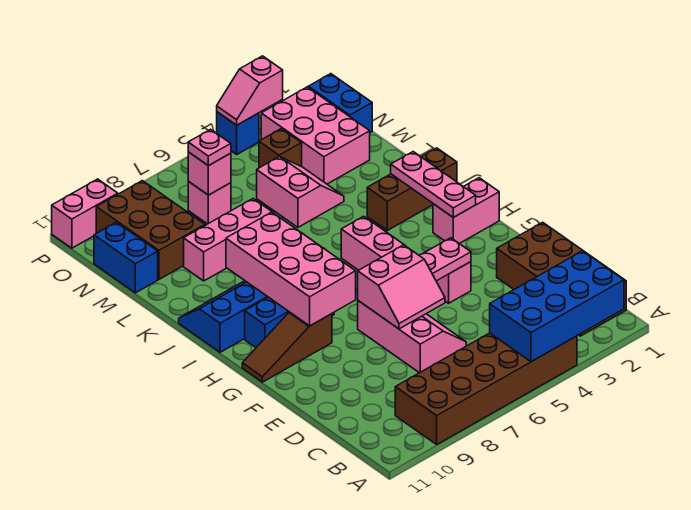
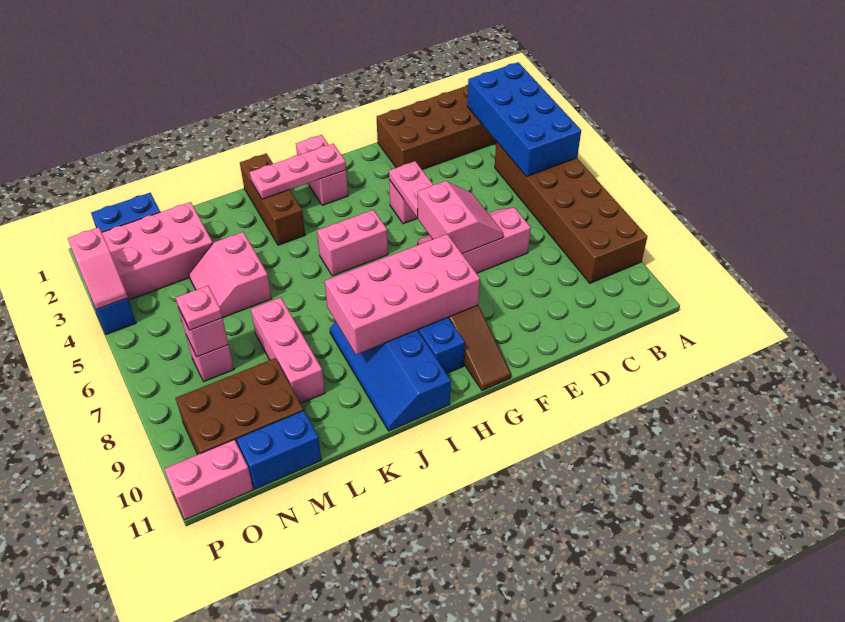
pink 2x2 slope [257,157,344,227] -> pink 2x2 slope turned to [189,232,272,317]
brown 1x1 brick [259,129,302,168] -> none
pink 1x2 brick [52,179,118,248] -> pink 1x2 brick turned to [164,440,253,520]

